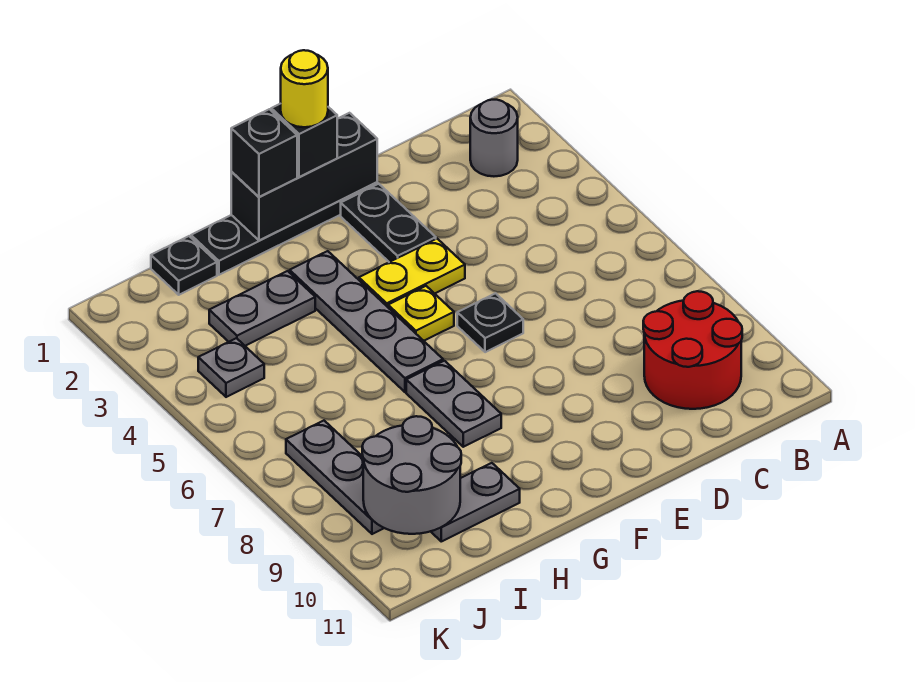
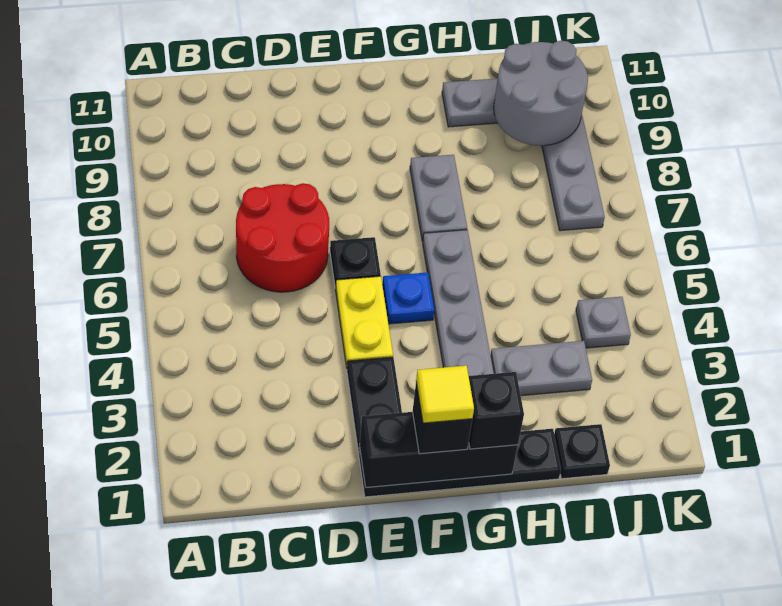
grey 1x1 round brick [470,100,518,176] -> none
red 2x2 round brick [643,291,742,409] -> red 2x2 round brick moved to [236,183,329,292]
yellow 1x2 plate [359,239,465,307] -> yellow 1x2 plate turned to [336,276,393,368]
yellow 1x1 round brick [281,50,328,127] -> yellow 1x1 tile [416,366,474,423]
yellow 1x1 plate [388,286,454,341] -> blue 1x1 plate [382,272,434,324]

